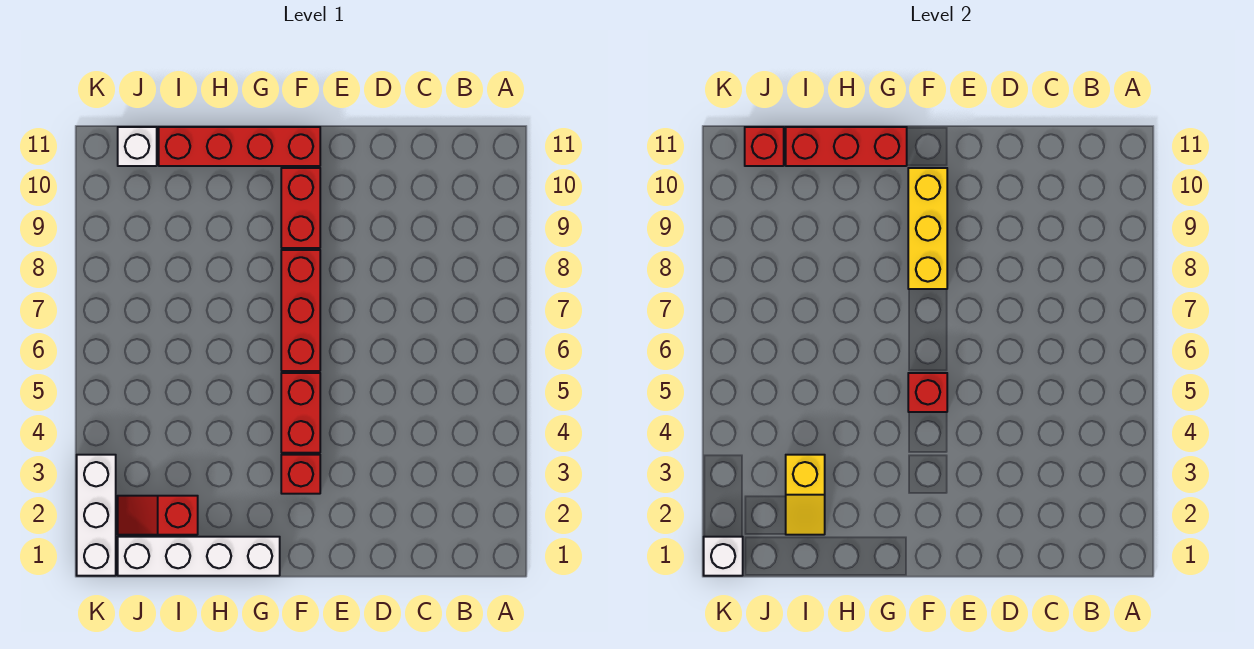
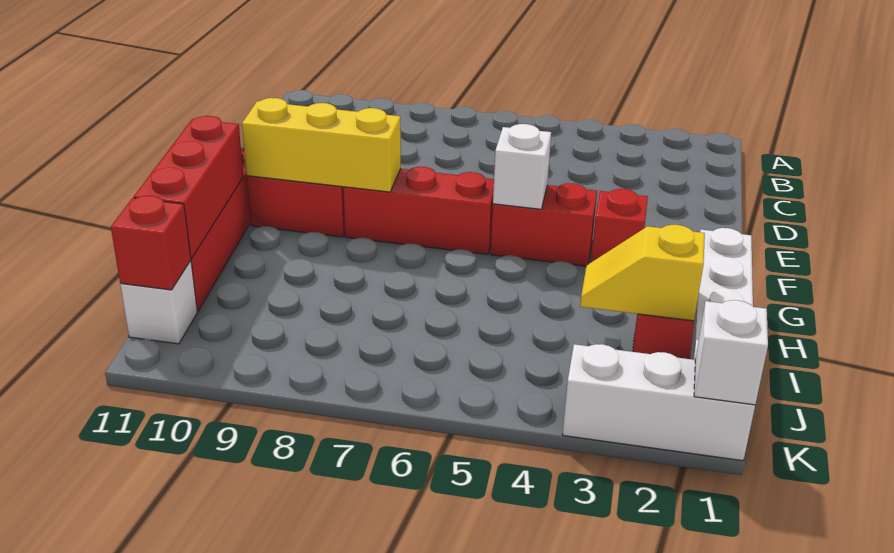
red 1x1 brick [908,373,947,412] -> white 1x1 brick [493,124,551,209]
yellow 1x2 slope [786,455,825,535] -> yellow 1x2 slope turned to [580,225,705,321]

